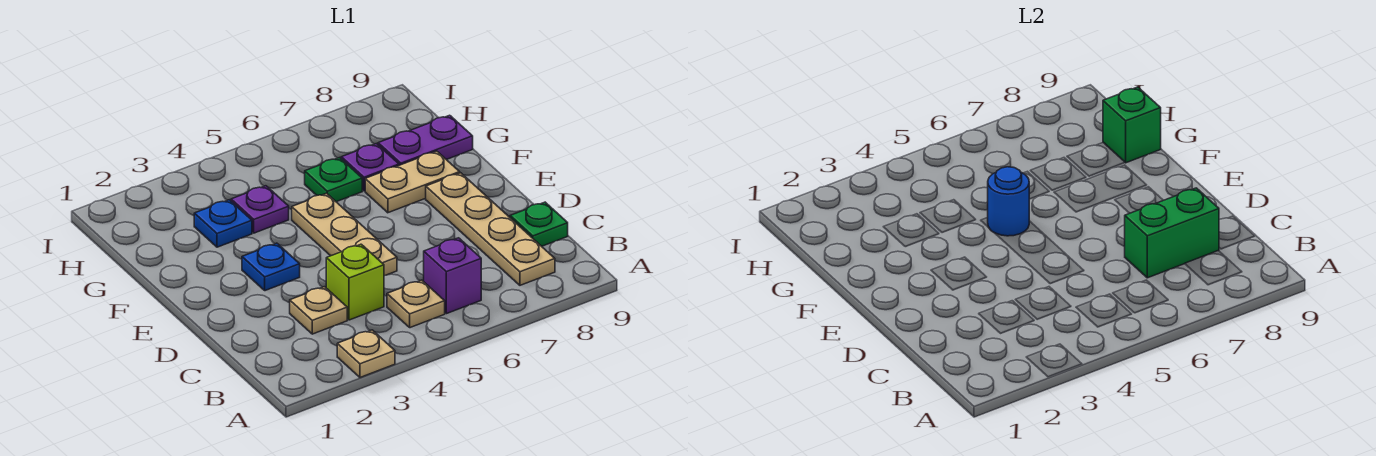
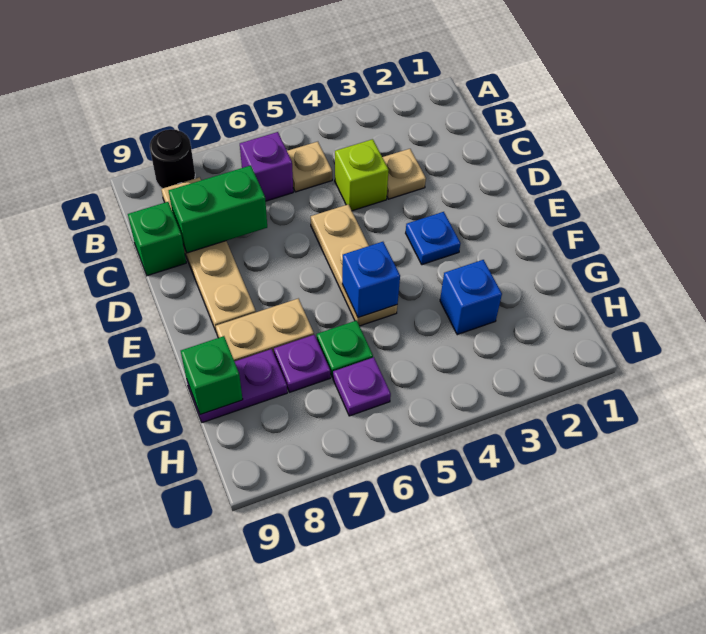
tan 1x1 plate [337,330,395,377] -> none
none -> black 1x1 round brick [150,129,195,188]
green 1x1 plate [510,202,568,246] -> green 1x1 brick [128,202,186,276]
blue 1x1 round brick [988,167,1029,236] -> blue 1x1 brick [342,242,400,318]
blue 1x1 plate [194,200,252,247] -> blue 1x1 brick [440,260,502,335]
purple 1x1 plate [231,186,289,233] -> purple 1x1 plate moved to [333,357,391,416]

